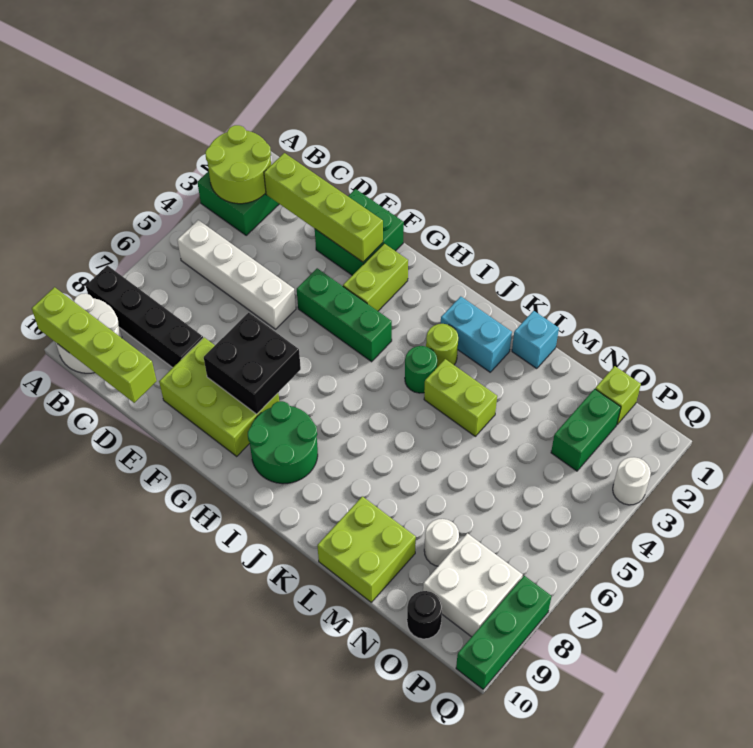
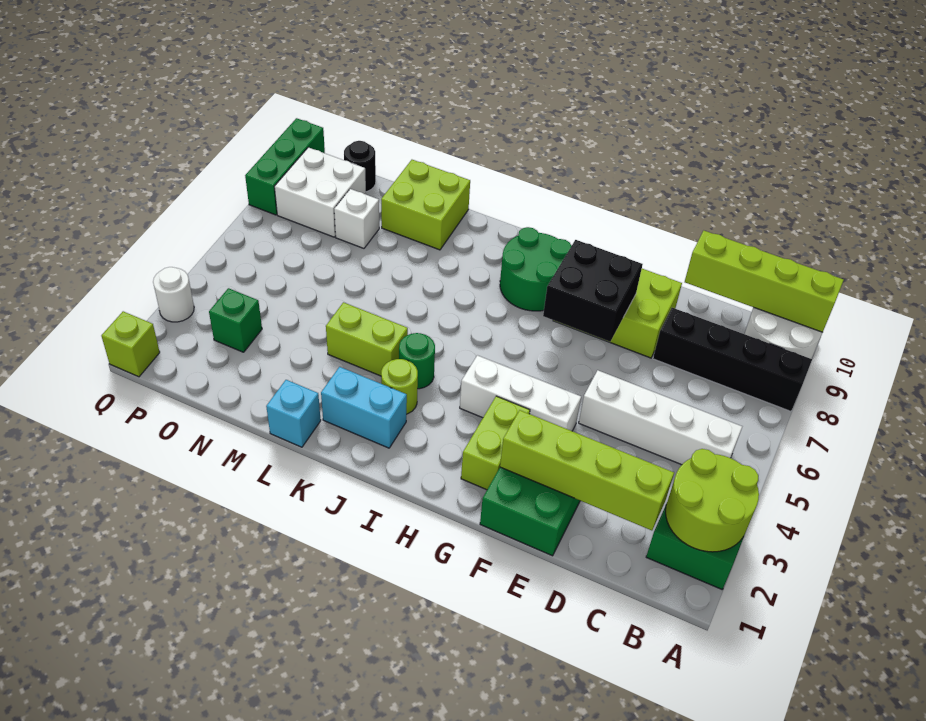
green 1x3 brick [297,268,392,362] -> white 1x3 brick [460,355,581,431]
white 1x1 round brick [424,519,459,566] -> white 1x1 brick [334,189,379,248]
lime 1x1 brick [595,366,641,424] -> lime 1x1 brick moved to [102,311,160,377]
green 1x2 brick [551,389,621,471] -> green 1x1 brick [209,288,262,352]

